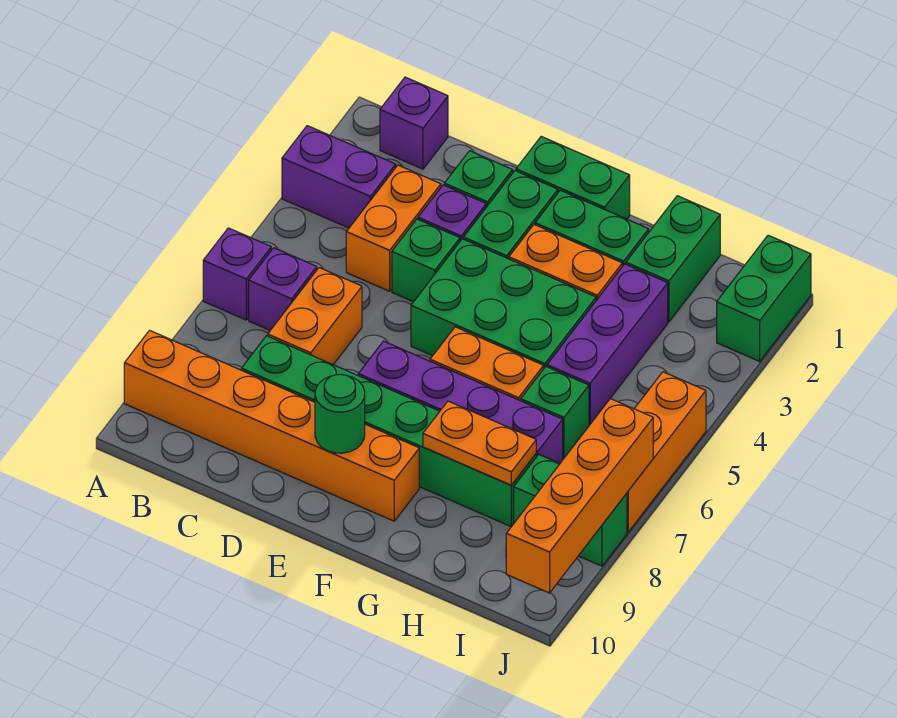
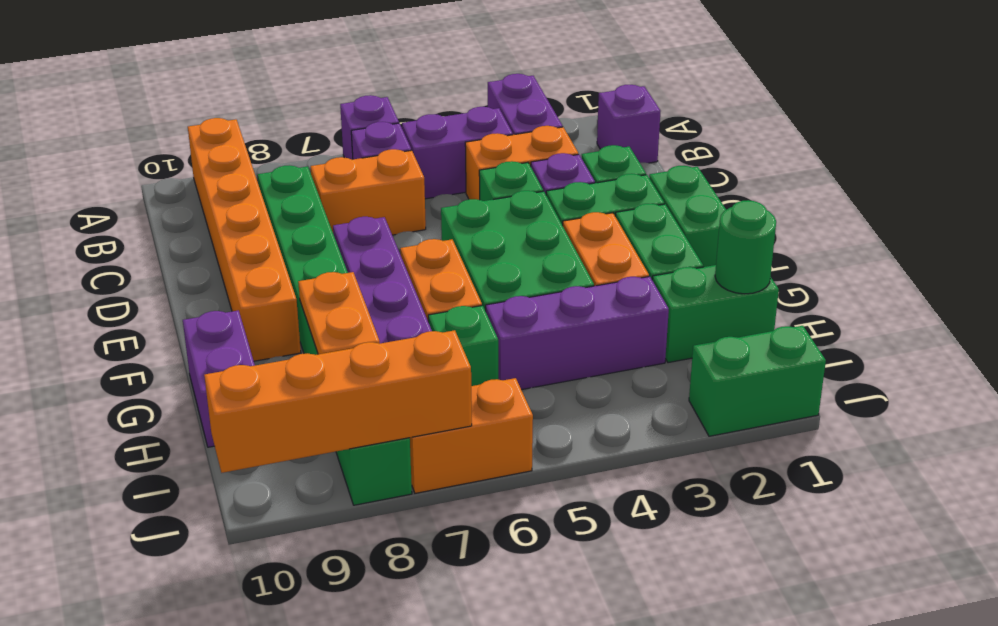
none -> purple 1x2 brick [402,107,513,199]
green 1x1 round brick [315,374,365,453] -> green 1x1 round brick moved to [715,200,776,294]
none -> purple 1x2 brick [183,310,255,447]
orange 1x3 brick [627,372,706,532] -> orange 1x2 brick [410,378,533,493]

